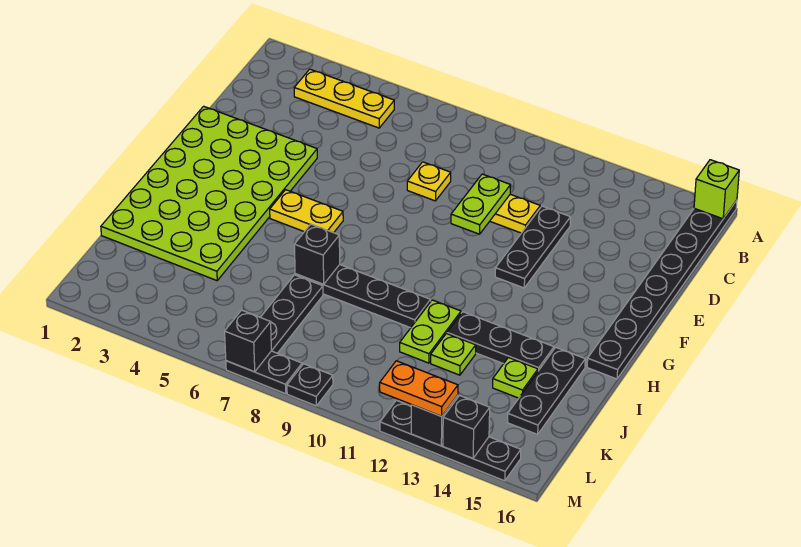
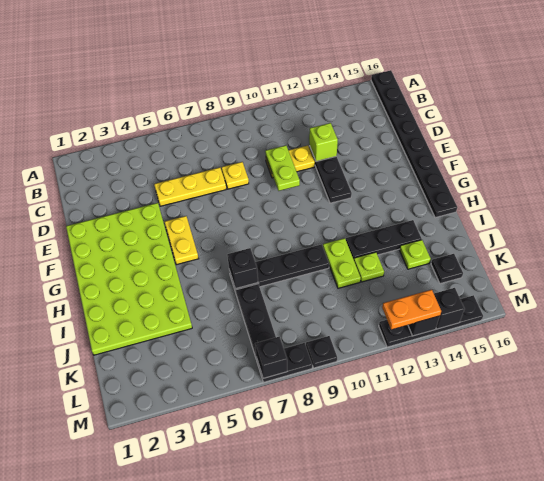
lime 1x1 brick [694,160,739,219] -> lime 1x1 brick moved to [309,123,338,161]
yellow 1x3 plate [294,69,394,128] -> yellow 1x3 plate moved to [154,167,226,206]
yellow 1x2 plate [270,190,343,233] -> yellow 1x2 plate turned to [165,216,199,265]
black 1x3 plate [508,347,585,434] -> black 1x1 plate [431,254,463,284]

